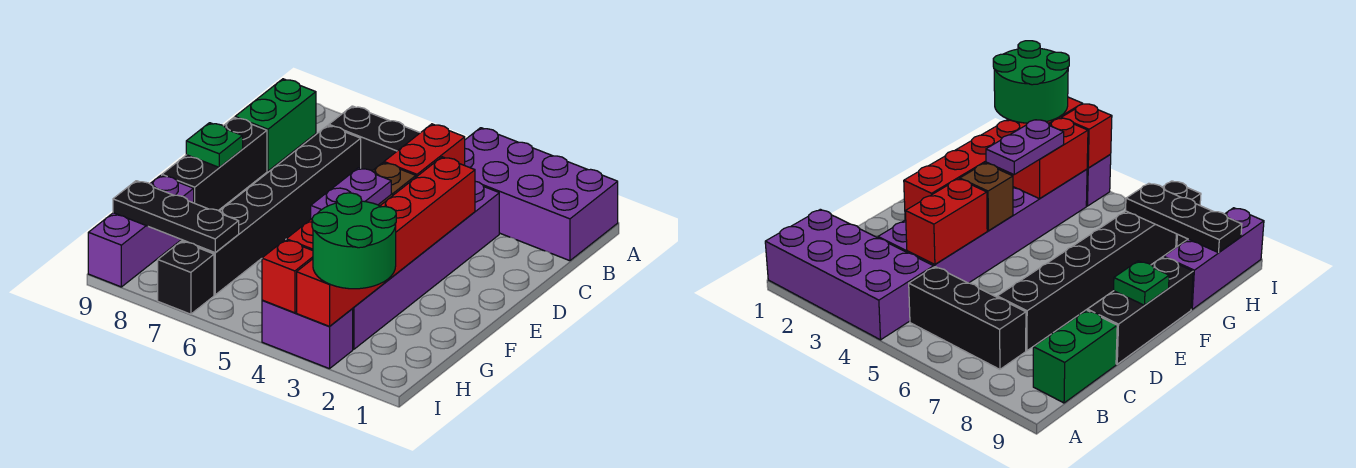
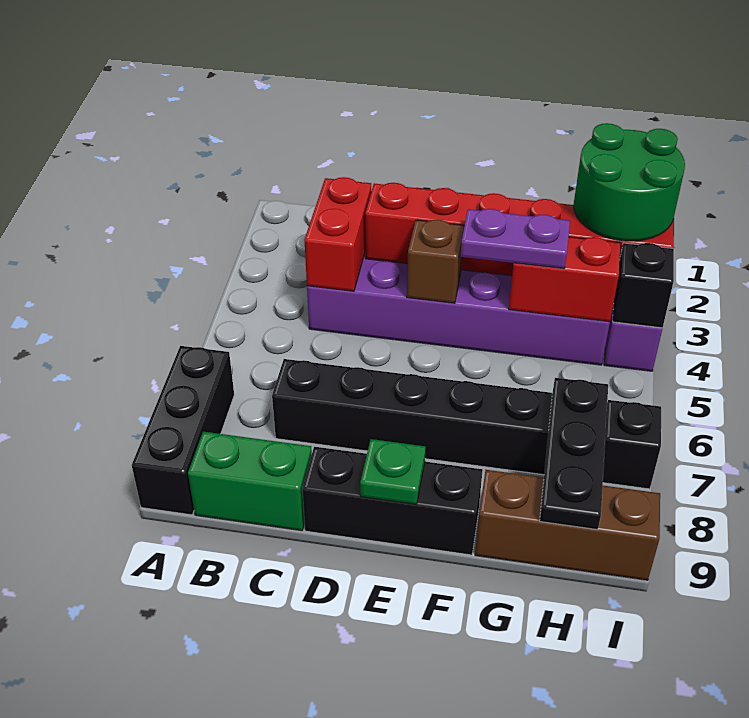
purple 2x4 brick [465,128,618,261] -> none
black 1x3 brick [329,106,420,171] -> black 1x3 brick moved to [132,346,234,515]
red 1x2 brick [384,124,465,177] -> red 1x2 brick turned to [305,177,371,291]
purple 1x3 brick [88,175,194,287] -> brown 1x3 brick [475,470,660,580]
red 1x1 brick [262,240,313,313] -> black 1x1 brick [612,243,674,328]

